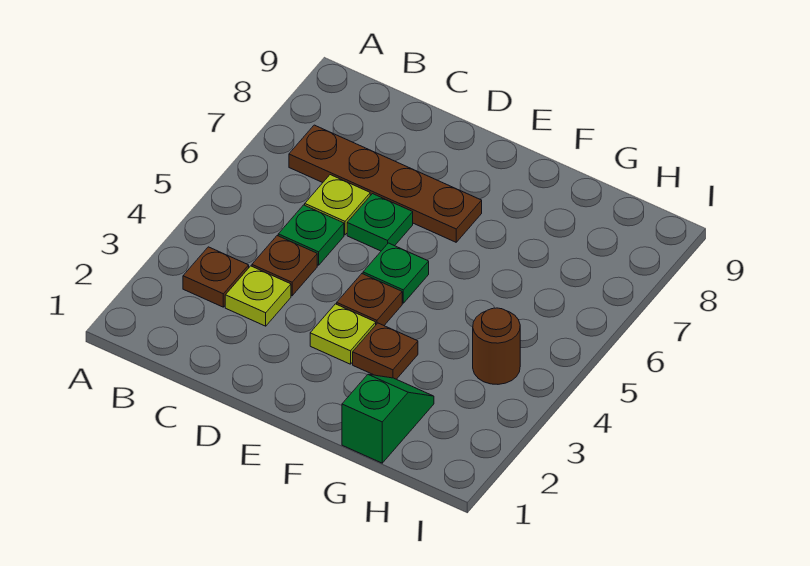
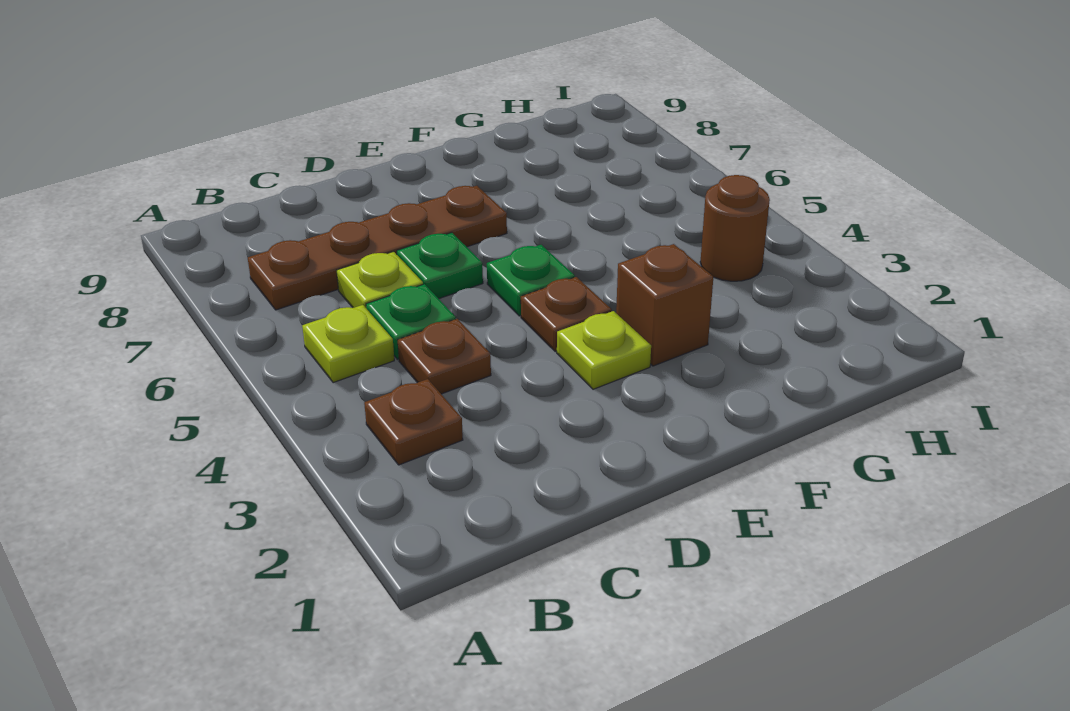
lime 1x1 plate [225,266,291,326] -> lime 1x1 plate moved to [302,305,394,383]
brown 1x1 plate [353,323,418,379] -> brown 1x1 brick [616,244,713,366]
green 1x2 slope [342,374,434,463] -> none

